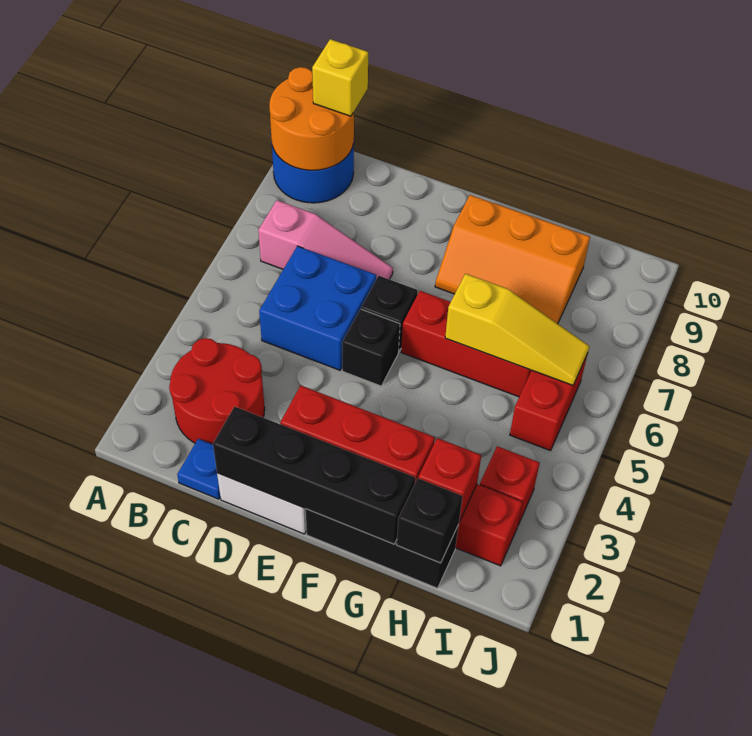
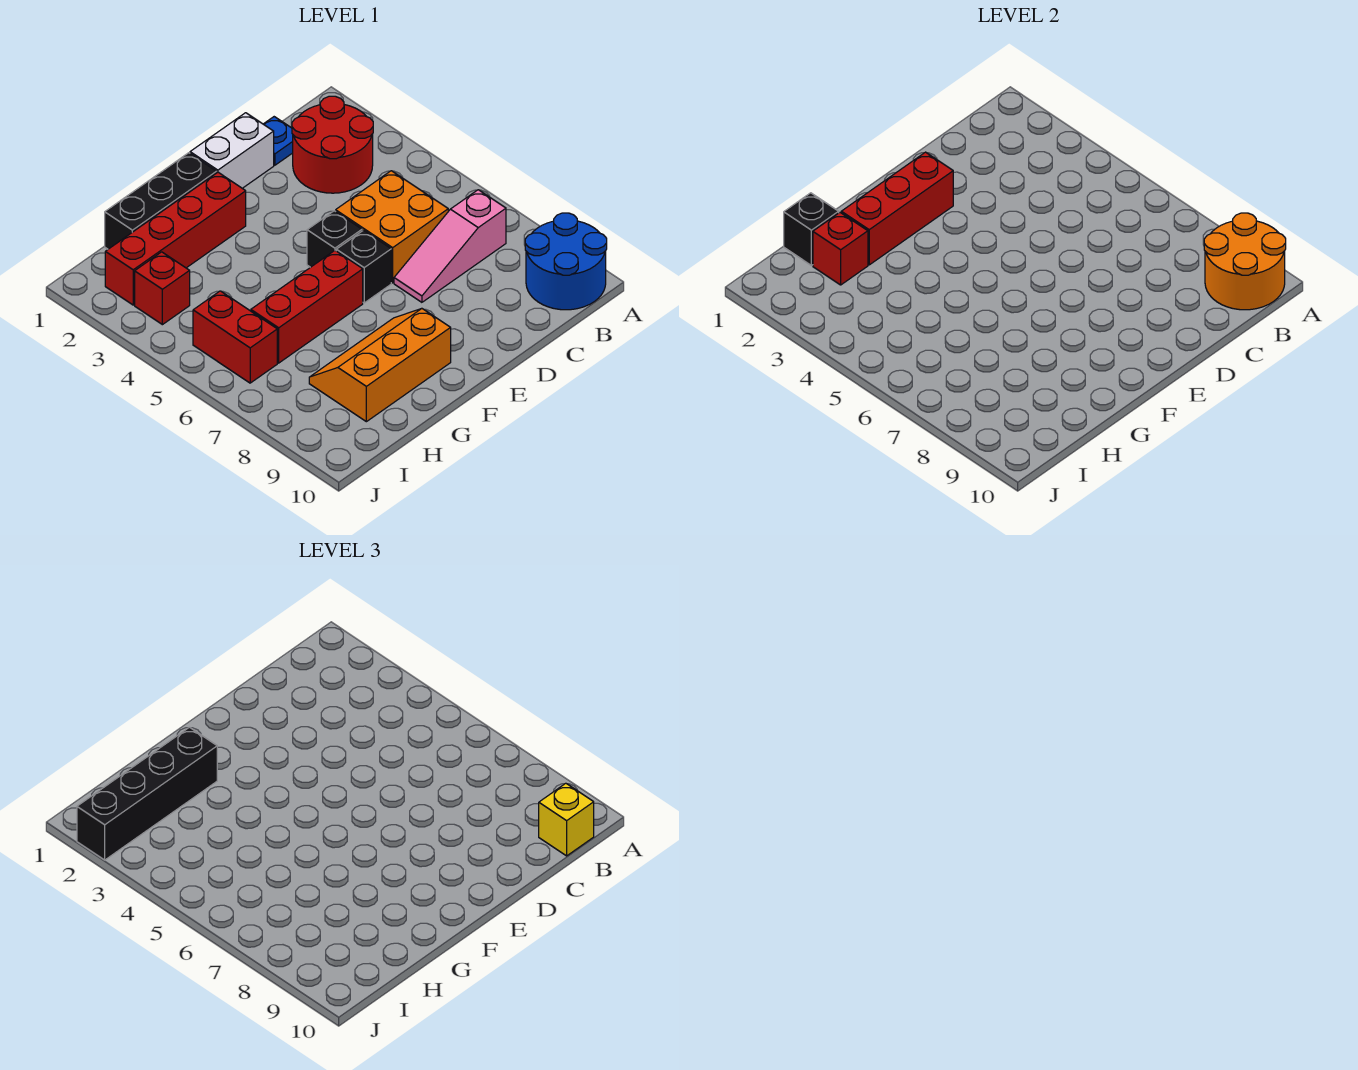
blue 2x2 brick [259,246,376,370] -> orange 2x2 brick [336,171,448,283]
black 1x4 brick [213,407,415,544] -> black 1x4 brick moved to [77,727,217,860]
yellow 1x3 slope [445,274,589,385] -> none

